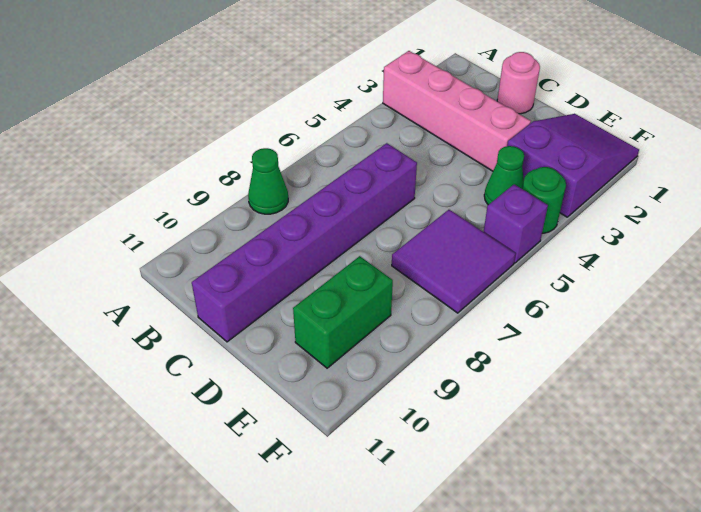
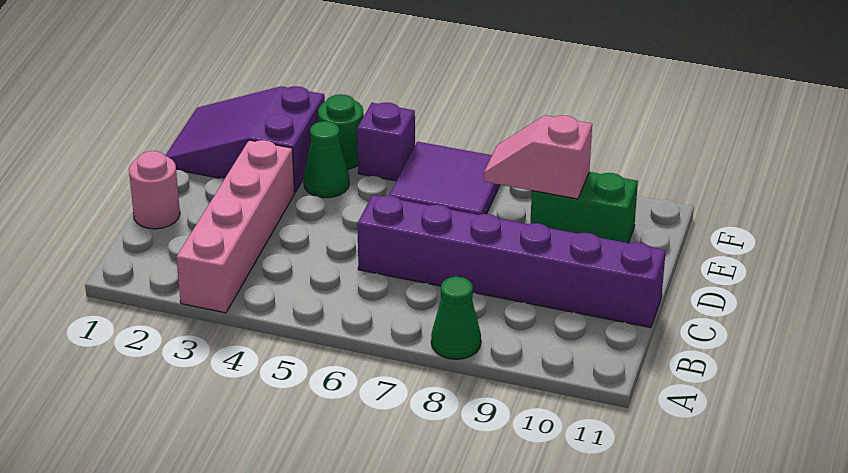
none -> pink 1x2 slope [484,115,592,199]

